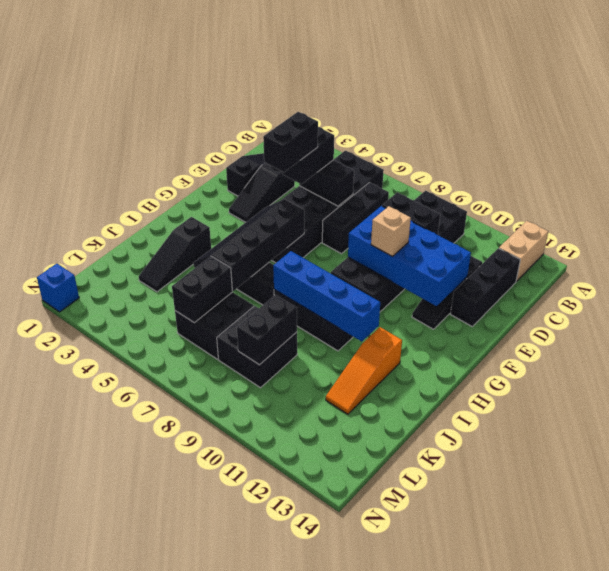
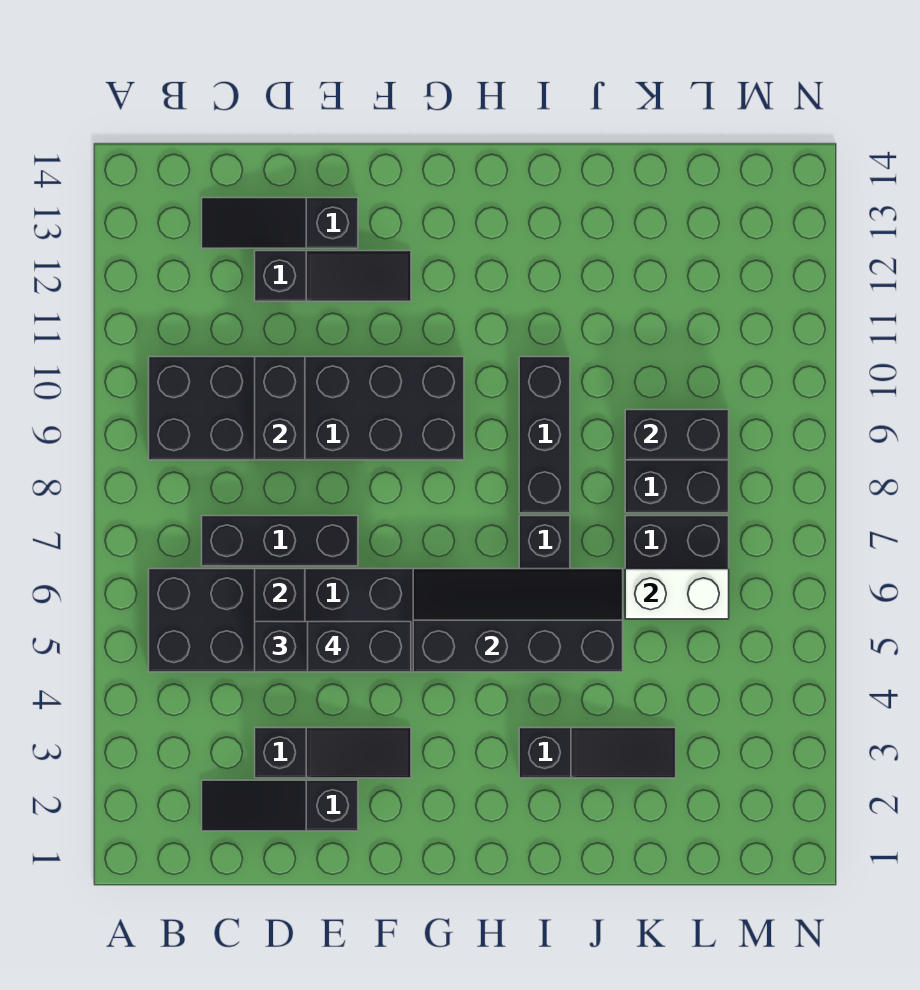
tan 1x2 brick [499,221,548,281] -> none
black 1x3 brick [451,248,520,326] -> black 1x3 slope [202,198,358,248]
blue 2x4 brick [348,206,471,306] -> none
tan 1x1 brick [371,206,411,257] -> none
black 2x4 slope [193,199,304,291] -> black 2x4 slope turned to [413,569,623,672]
blue 1x4 brick [273,251,380,342] -> none
orange 1x3 slope [326,327,402,414] -> none
black 1x2 brick [172,256,232,323] -> white 1x2 brick [625,569,729,619]
blue 1x1 brick [37,264,79,312] -> none

